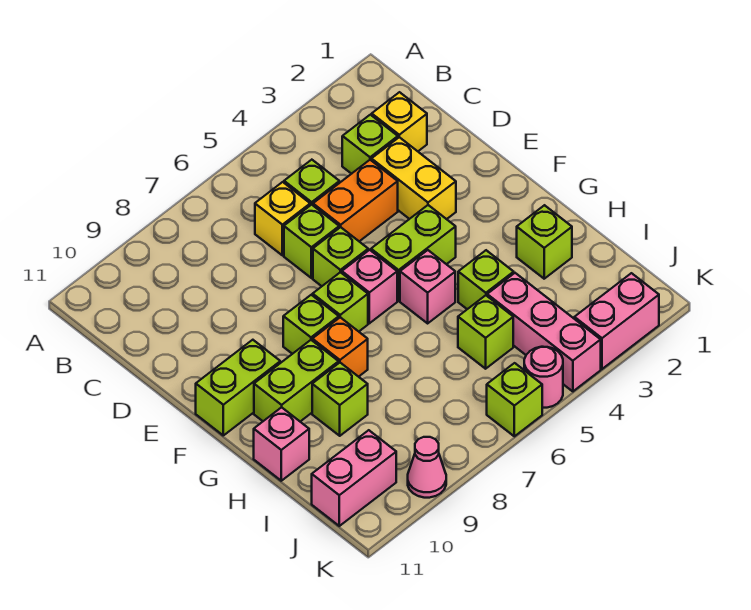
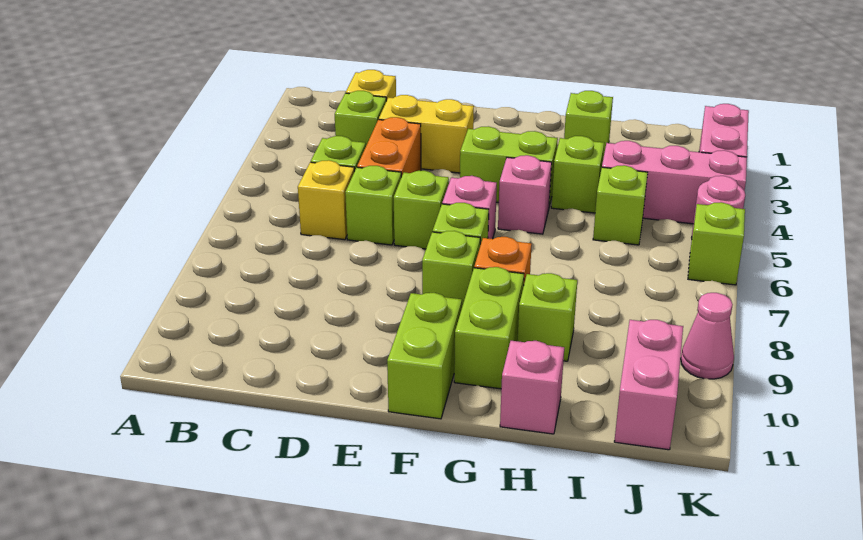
lime 1x2 brick [371,205,456,301] -> lime 1x2 brick turned to [460,126,558,206]

